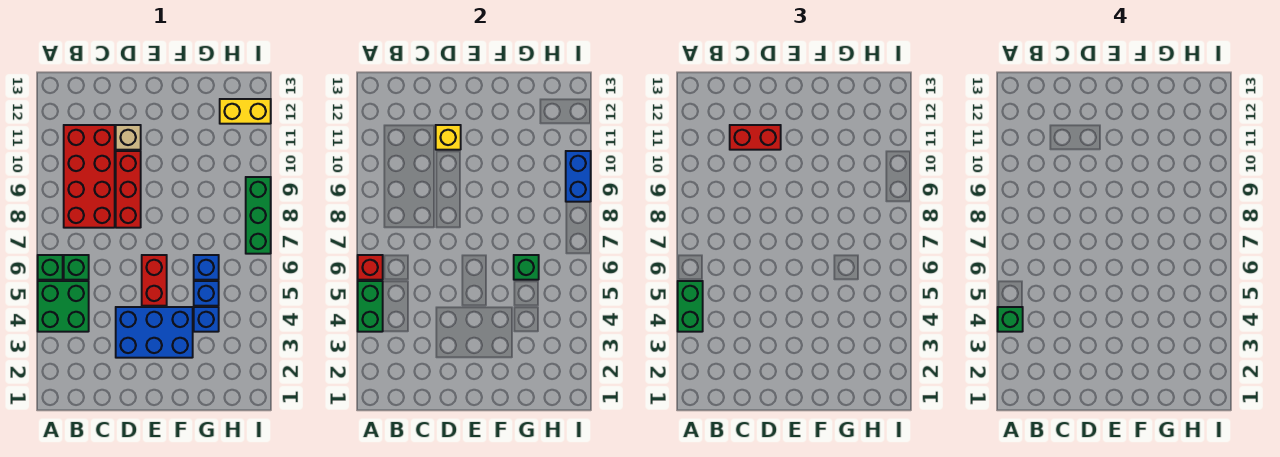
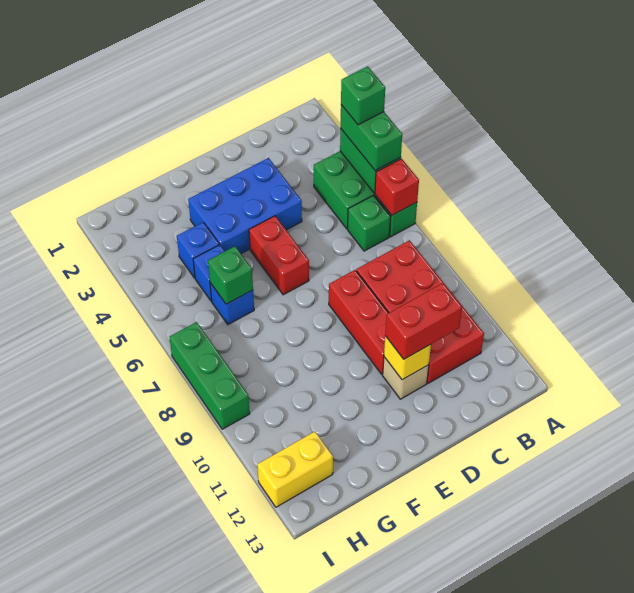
blue 1x2 brick [566,151,591,202] -> none

